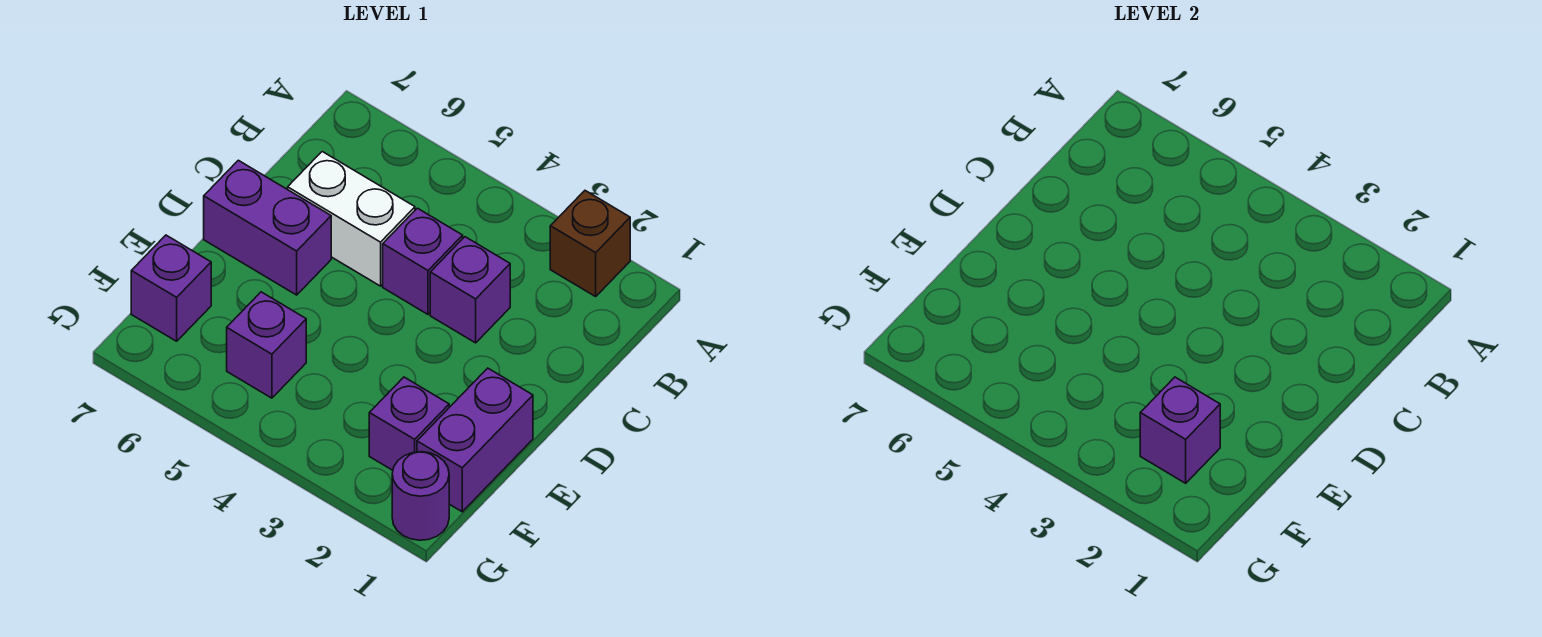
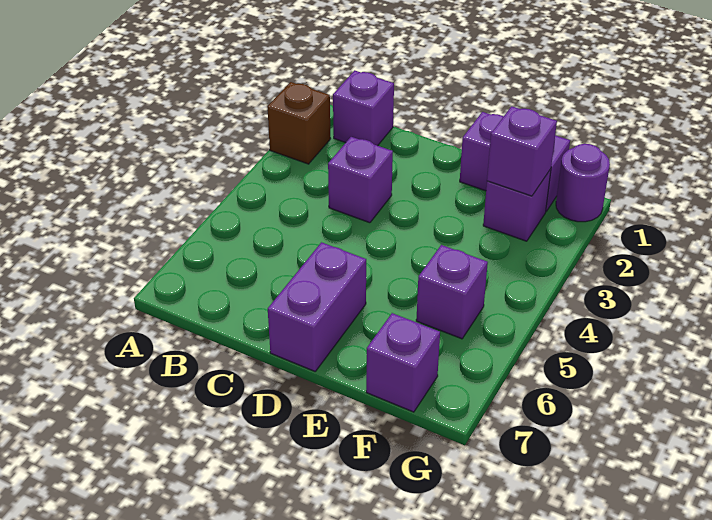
purple 1x1 brick [383,208,463,314] -> purple 1x1 brick moved to [333,70,394,146]
white 1x2 brick [288,152,415,286] -> none

